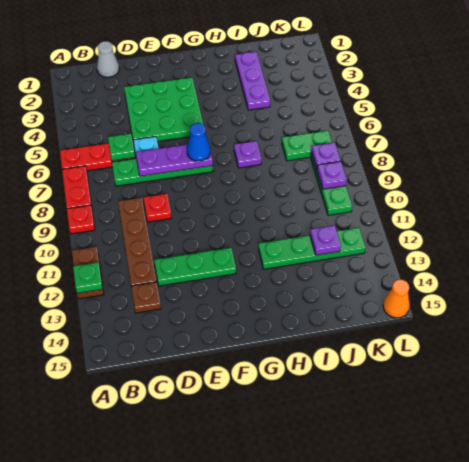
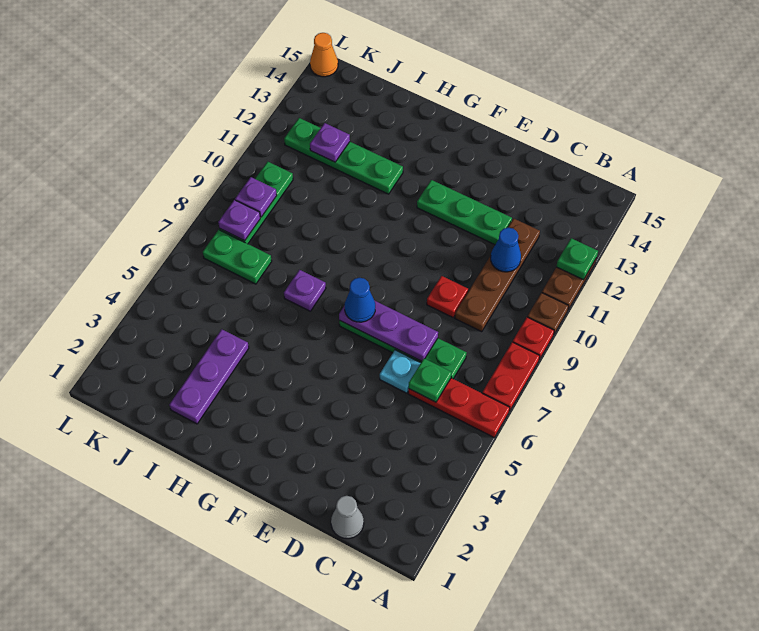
none -> blue 1x1 cone [491,228,521,272]
brown 1x1 plate [131,282,161,313] -> brown 1x1 plate moved to [527,293,568,334]
green 3x3 plate [124,77,203,142] -> none

